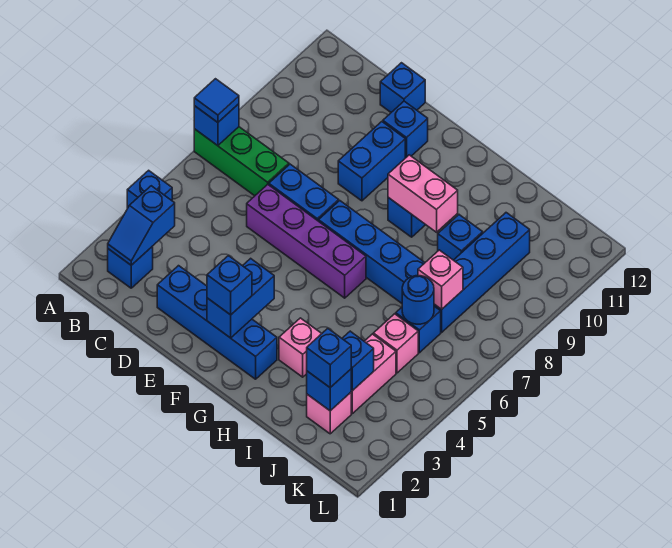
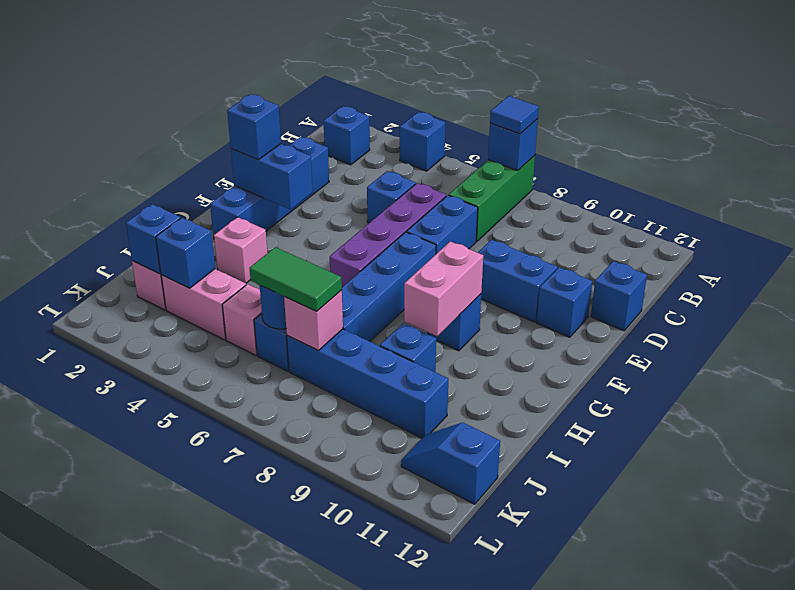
blue 1x2 slope [108,186,175,265] -> blue 1x2 slope moved to [401,422,500,504]
blue 1x1 brick [307,328,351,387] -> blue 1x1 brick moved to [367,171,416,223]
none -> green 1x2 tile [250,247,342,311]

